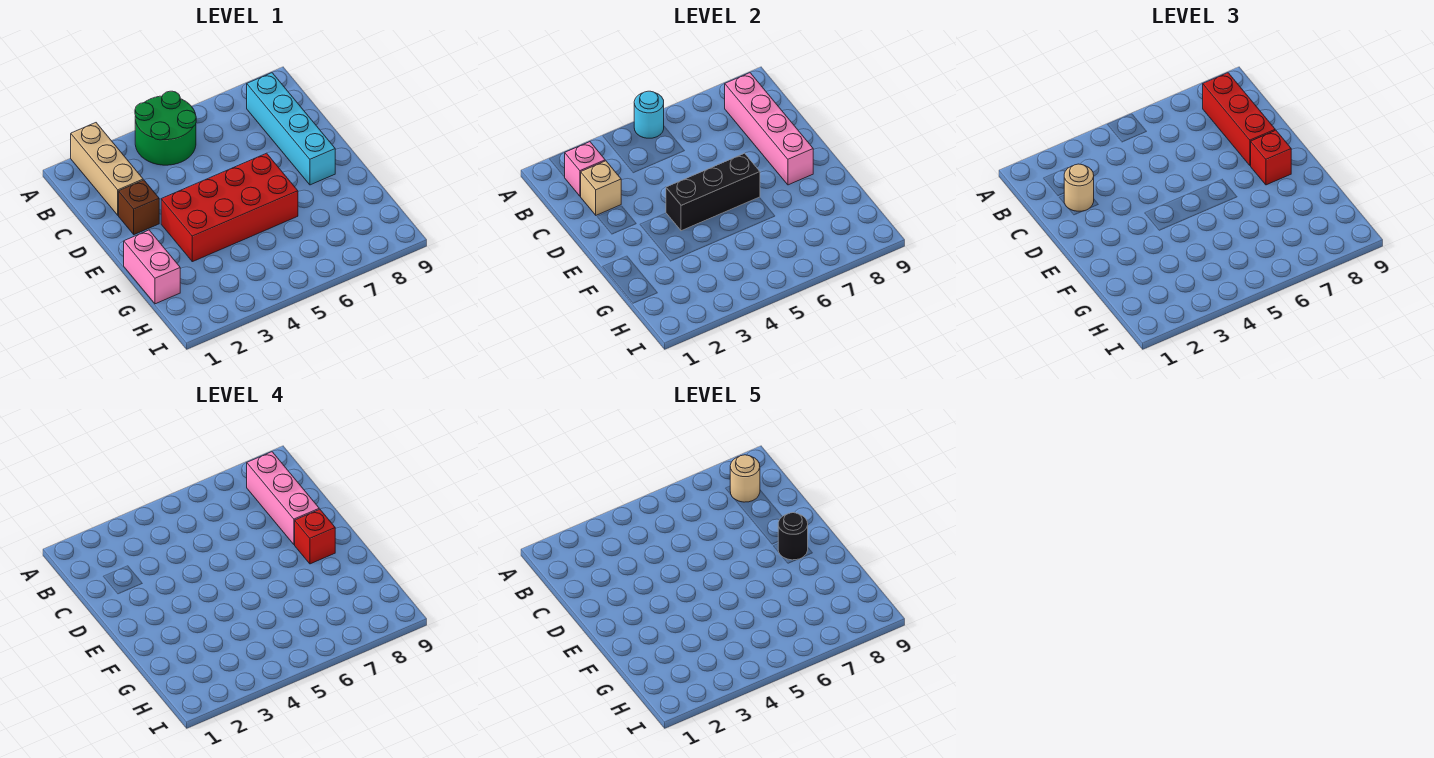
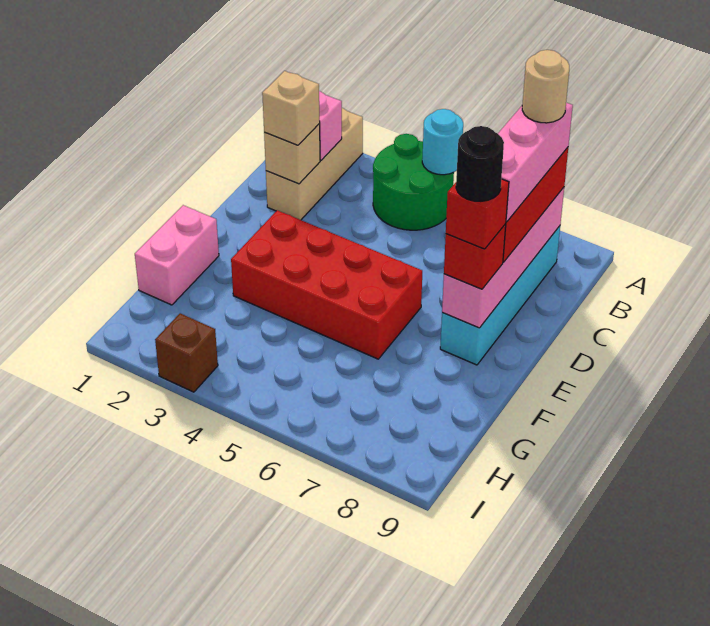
tan 1x1 round brick [1064,164,1094,211] -> tan 1x1 brick [262,71,320,145]
brown 1x1 brick [119,180,159,235] -> brown 1x1 brick moved to [155,313,218,392]
black 1x3 brick [666,153,760,231] -> none

